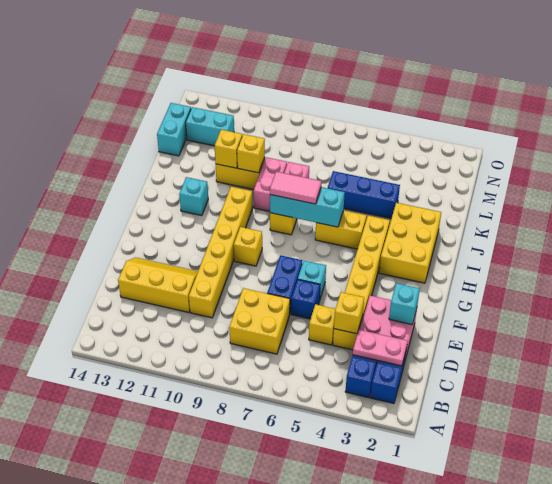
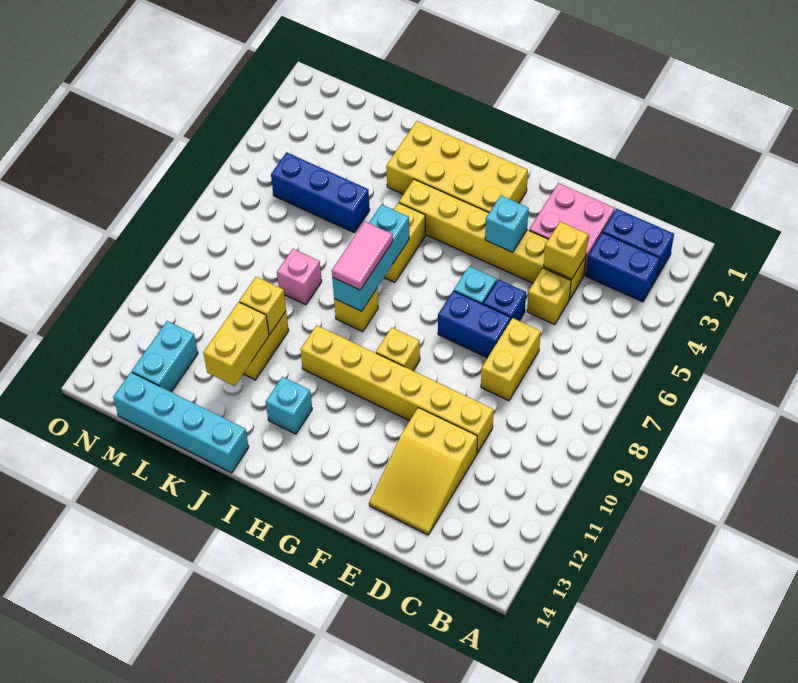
pink 1x2 plate [353,330,408,366] -> none
yellow 2x2 brick [229,288,290,354] -> yellow 1x2 brick [481,318,541,401]
yellow 2x3 slope [118,257,198,313] -> yellow 2x3 slope turned to [369,408,477,535]
cyan 1x1 brick [389,283,420,324] -> cyan 1x1 brick moved to [485,195,529,252]
yellow 2x3 brick [379,203,441,283] -> yellow 2x4 brick [386,121,528,212]
pink 1x2 brick [254,157,287,211] -> none
blue 1x3 brick [328,171,400,219] -> blue 1x3 brick turned to [271,152,370,233]
yellow 1x1 brick [215,130,242,168] -> yellow 1x2 brick [203,302,269,386]
cyan 1x2 brick [157,103,191,156] -> cyan 1x4 brick [113,372,249,473]

